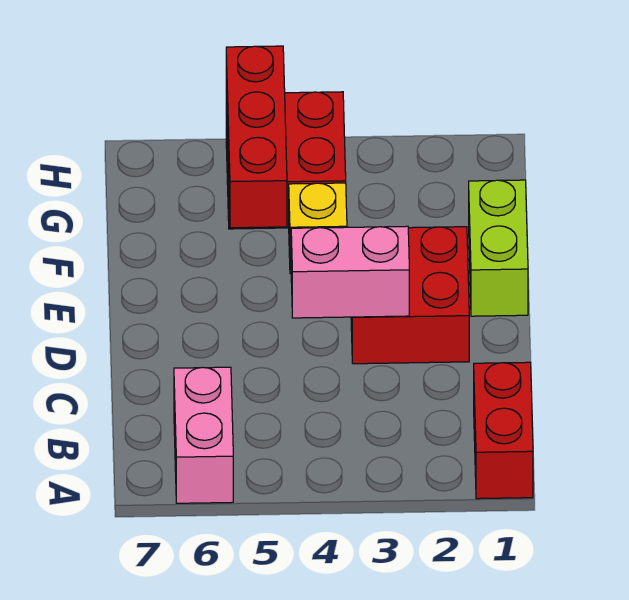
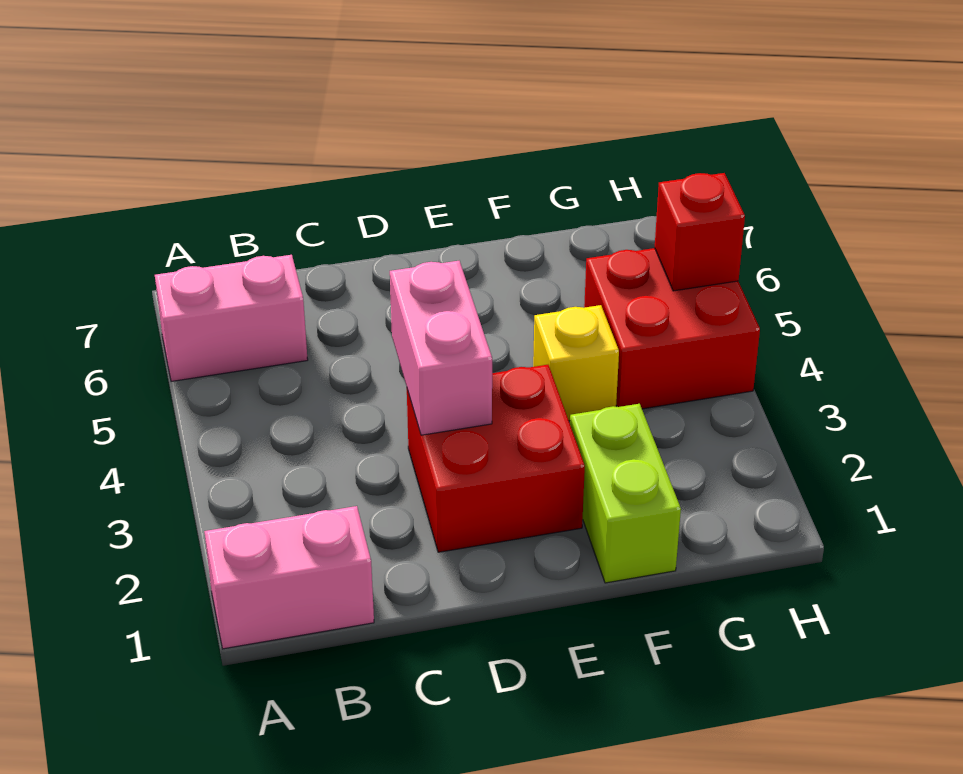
red 1x2 brick [474,362,533,499] -> pink 1x2 brick [204,506,374,649]
lime 1x2 brick [469,180,528,316] -> lime 1x2 brick turned to [570,404,681,583]
red 1x3 brick [226,46,287,228] -> red 1x1 brick [655,173,745,291]

